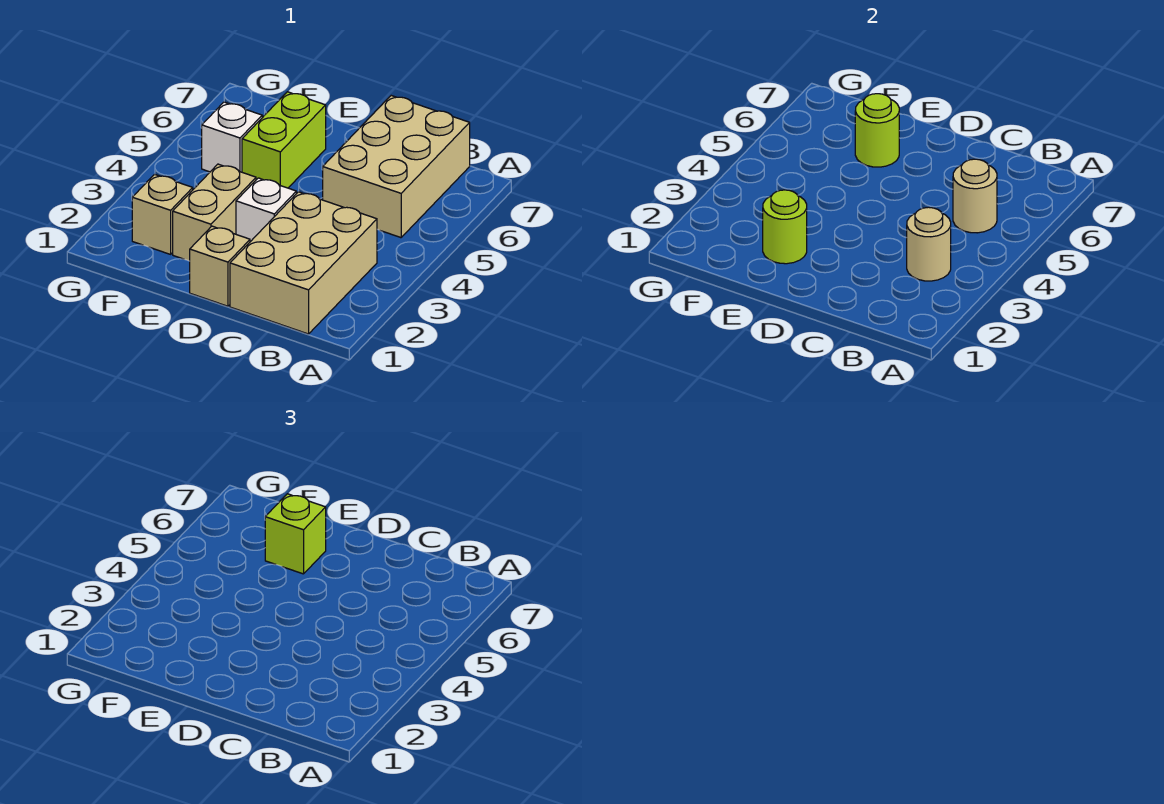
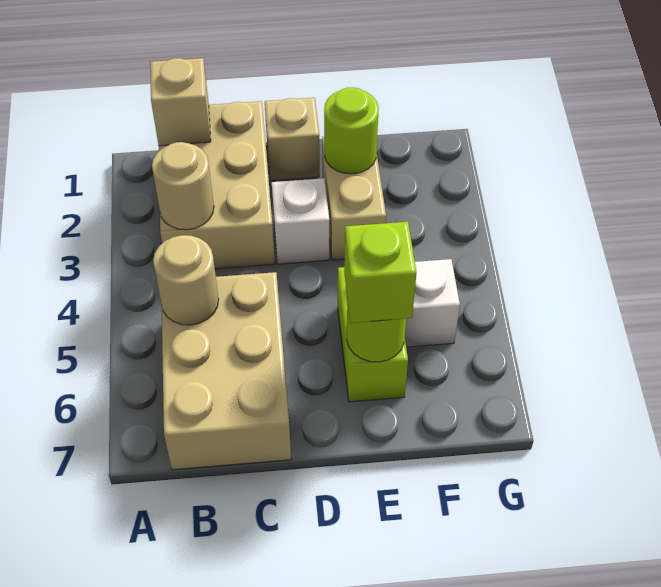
tan 1x1 brick [132,174,193,254] -> tan 1x1 brick moved to [150,58,211,146]

